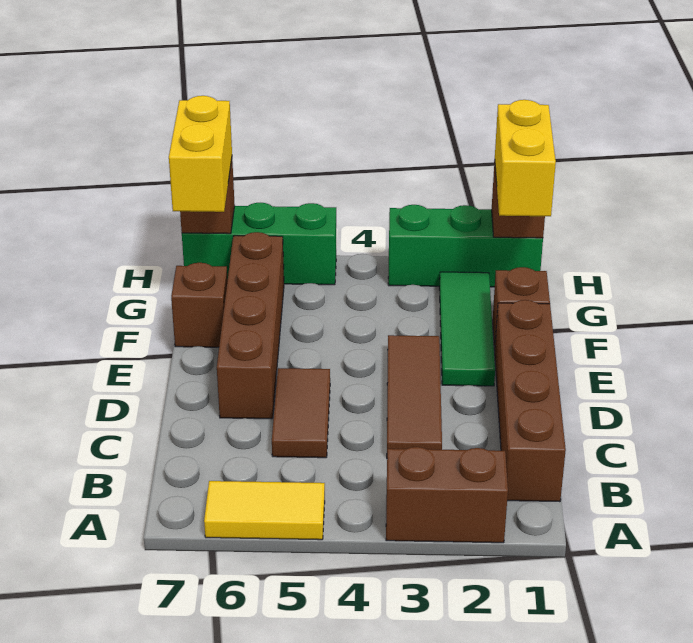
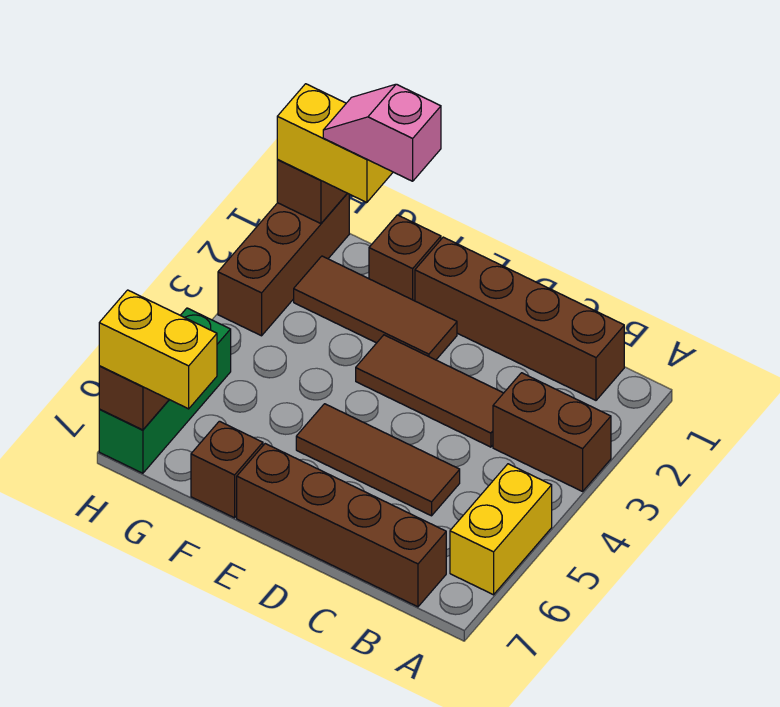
brown 1x2 brick [386,447,508,543] -> brown 1x2 brick turned to [493,373,611,491]
yellow 1x2 tile [204,481,325,540] -> yellow 1x2 brick [450,464,552,595]
brown 1x2 tile [272,368,330,458] -> brown 1x3 tile [296,404,460,516]
brown 1x4 brick [217,232,284,419] -> brown 1x4 brick moved to [237,444,446,607]
green 1x3 tile [439,272,495,386] -> brown 1x3 tile [294,256,457,360]
none -> pink 1x2 slope [323,84,441,181]
green 1x3 brick [388,205,543,287] -> brown 1x3 brick [218,193,349,336]

